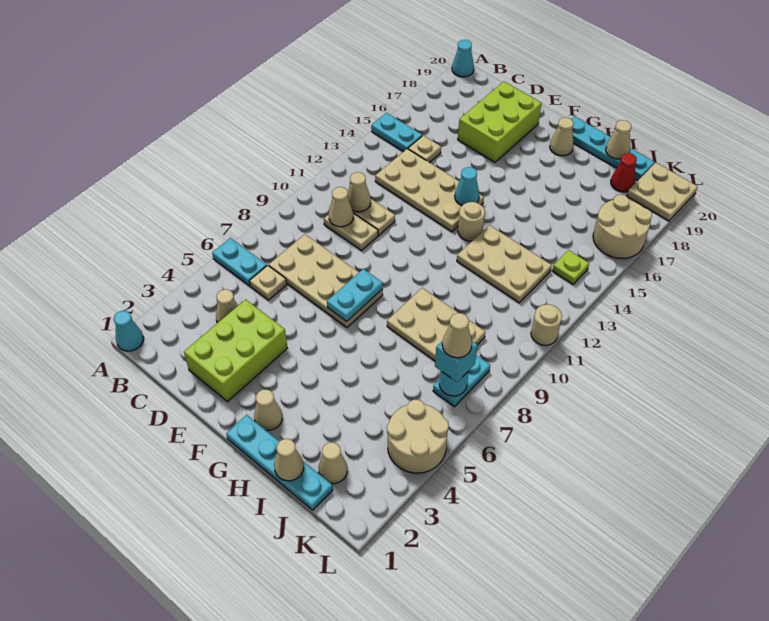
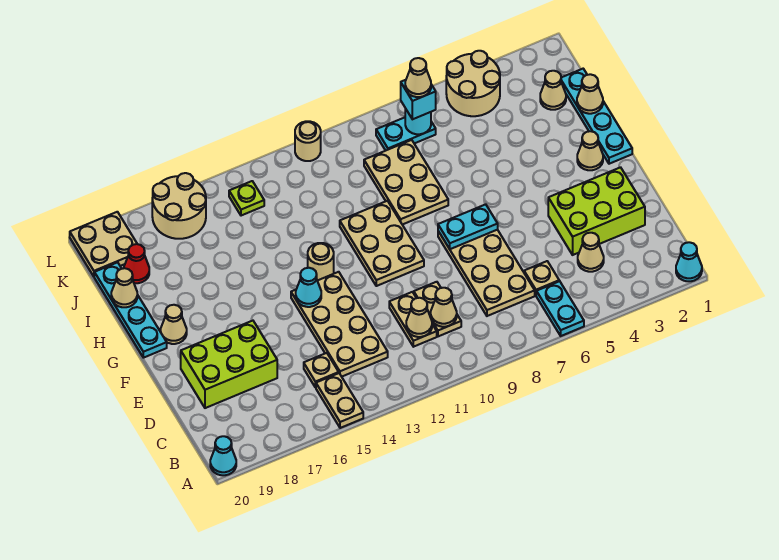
cyan 1x2 plate [371,113,422,152] -> tan 1x2 plate [316,373,363,428]
tan 2x3 plate [457,225,552,303] -> tan 2x3 plate moved to [340,201,424,286]

